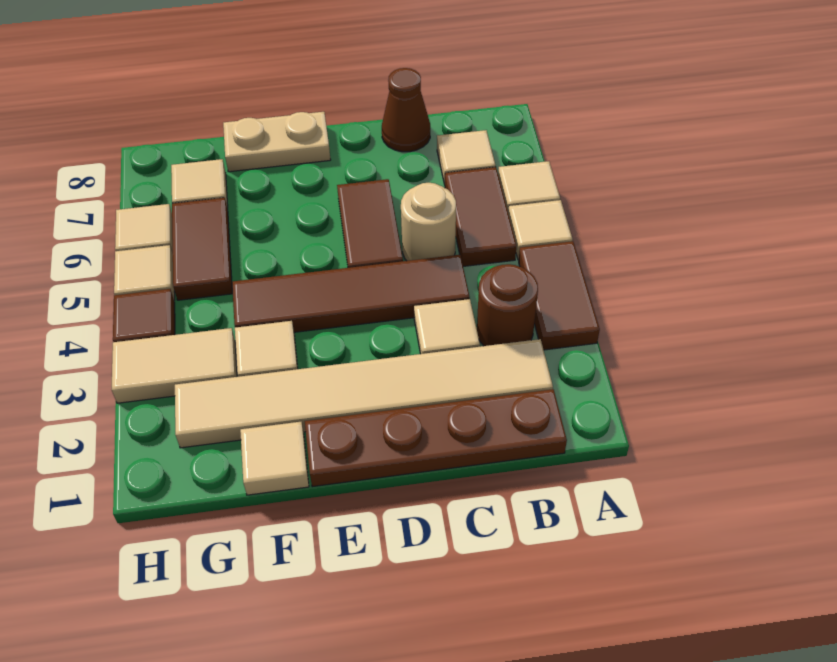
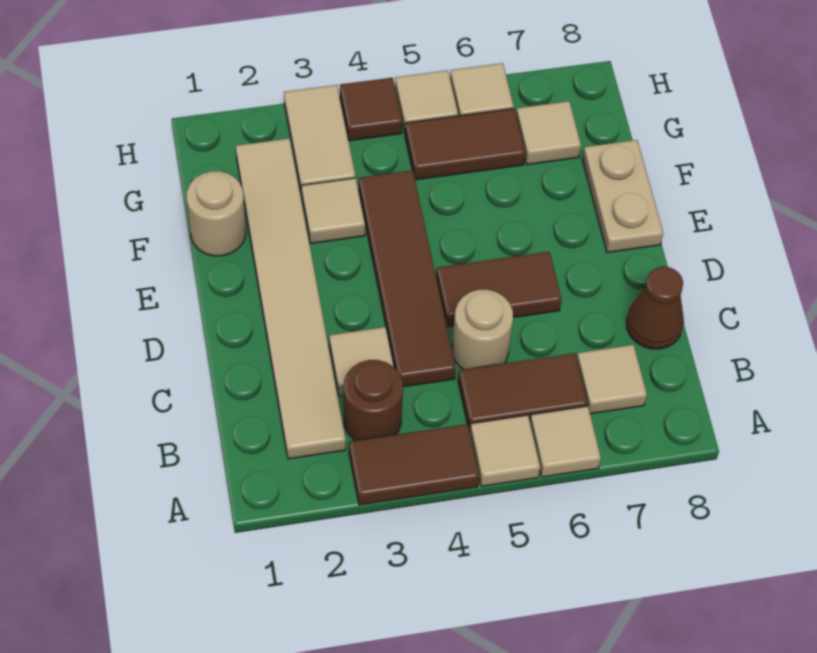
brown 1x4 plate [305,389,567,487] -> none
tan 1x1 tile [240,422,309,495] -> tan 1x1 round brick [187,171,246,256]

